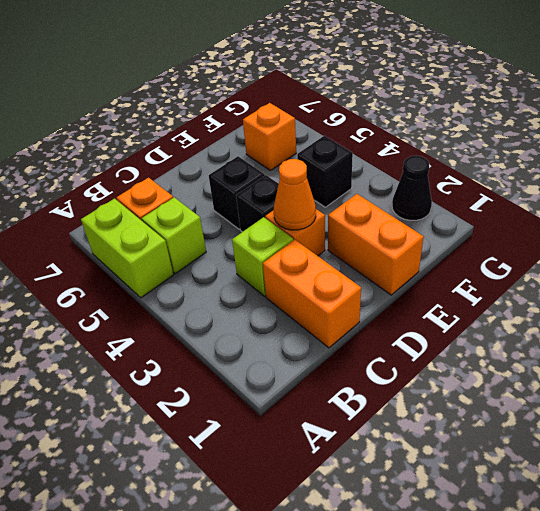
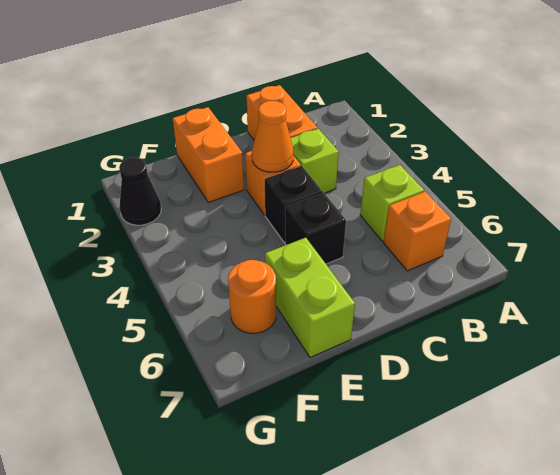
lime 1x2 brick [81,199,173,298] -> lime 1x2 brick moved to [265,238,355,358]
black 1x1 brick [297,136,353,207] -> none
orange 1x1 brick [243,103,296,171] -> orange 1x1 round brick [228,260,276,333]

